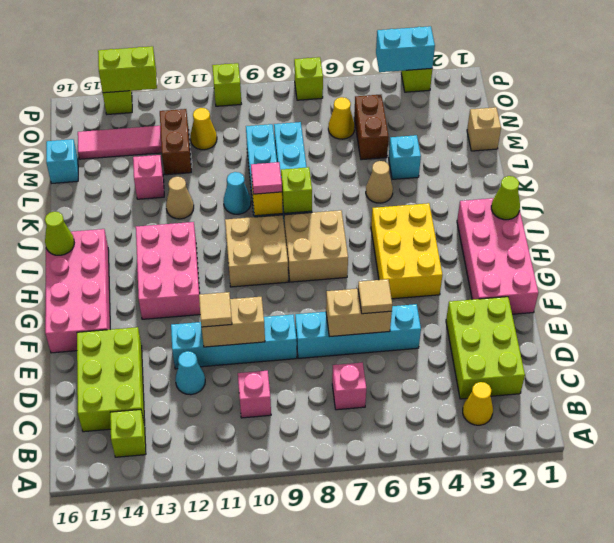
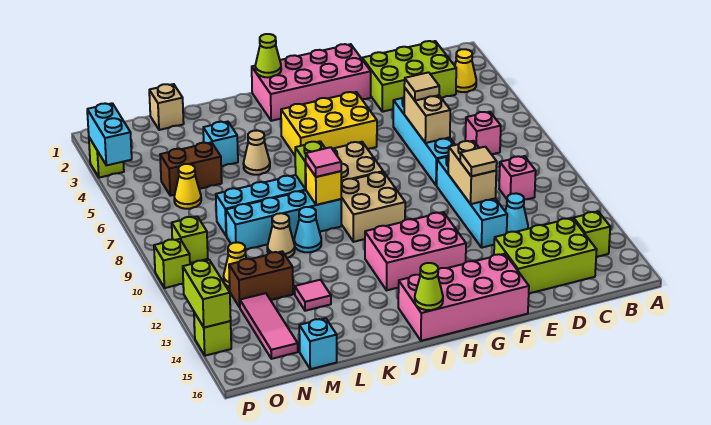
tan 1x1 cone [166,177,194,219] -> tan 1x1 cone moved to [267,213,295,258]
pink 1x1 brick [133,155,164,199] -> pink 1x1 tile [295,280,331,311]
lime 1x1 brick [294,57,323,100] -> lime 1x1 brick moved to [172,216,208,263]

